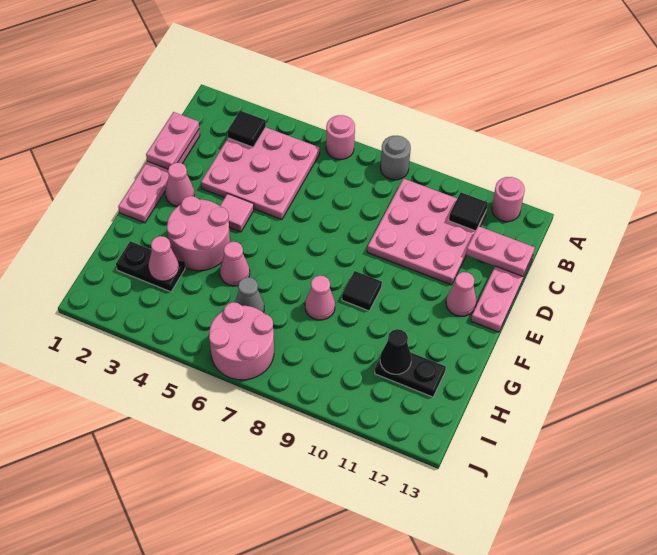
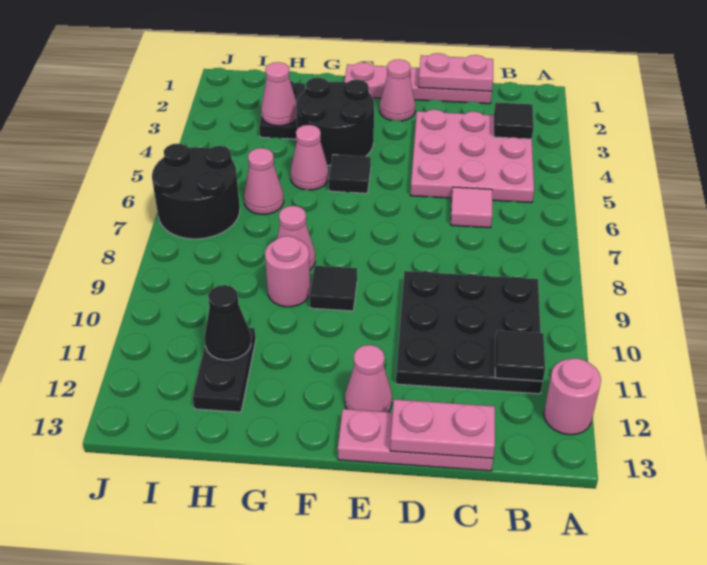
pink 1x1 round brick [326,115,355,159] -> pink 1x1 round brick moved to [265,236,310,307]
grey 1x1 round brick [380,136,411,180] -> none
pink 3x3 plate [367,179,486,285] -> black 3x3 plate [396,271,543,394]
pink 1x2 plate [466,226,535,276] -> pink 1x2 plate turned to [390,399,495,458]
pink 1x1 tile [220,194,254,232] -> pink 1x1 tile moved to [451,187,492,228]
pink 2x2 round brick [167,196,230,271] -> black 2x2 round brick [296,78,374,165]
none -> black 1x1 tile [329,155,371,193]
grey 1x1 cone [235,277,264,313] -> pink 1x1 cone [244,148,284,214]
pink 2x2 round brick [209,302,274,380] -> black 2x2 round brick [152,144,240,239]

